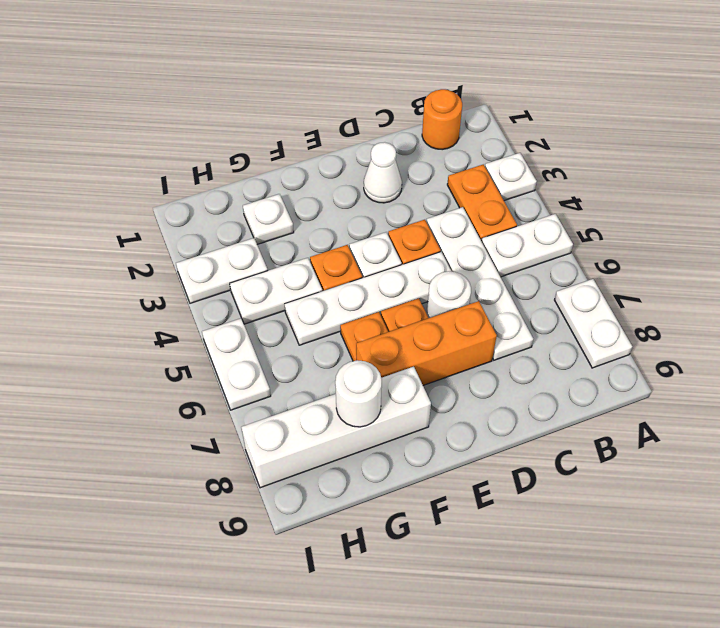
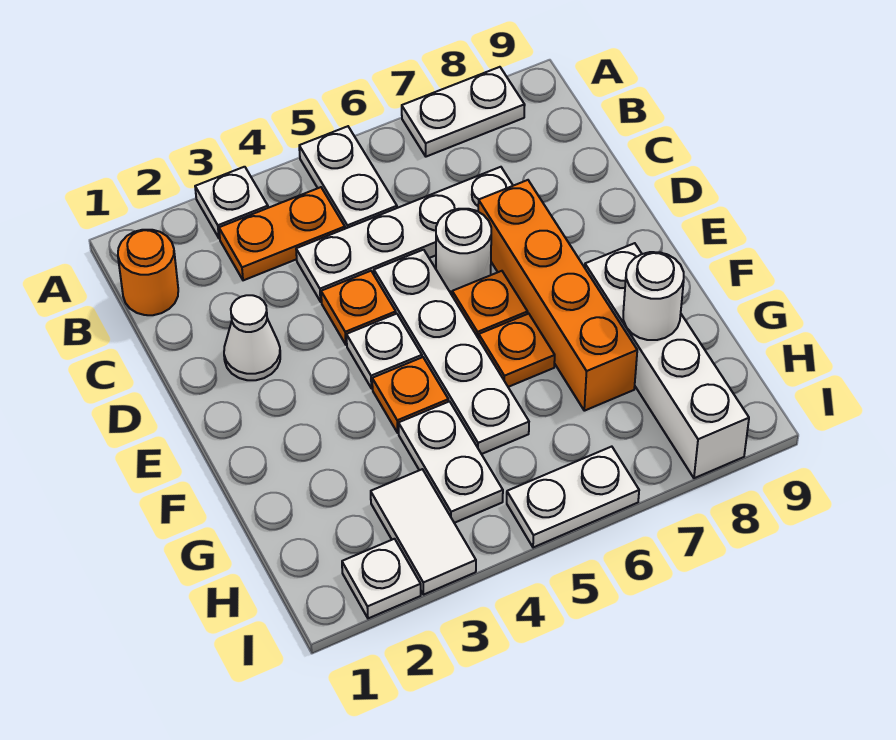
orange 1x3 brick [356,301,497,385] -> orange 1x4 brick [478,180,637,411]
white 1x1 plate [243,194,294,244] -> white 1x1 plate moved to [342,539,421,618]
white 1x2 plate [176,238,268,303] -> white 1x2 tile [371,469,476,595]

